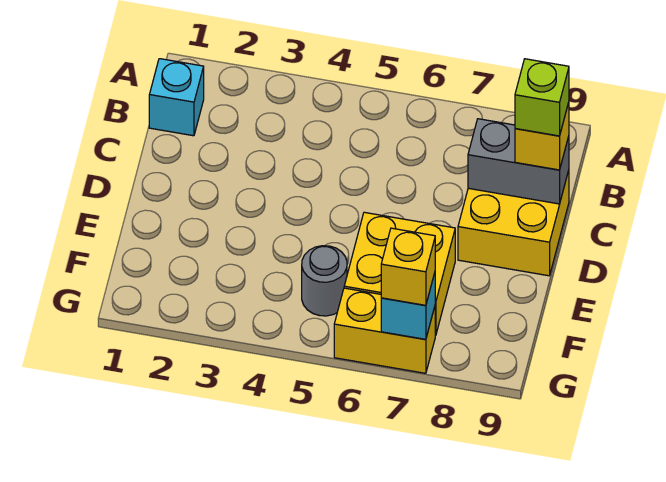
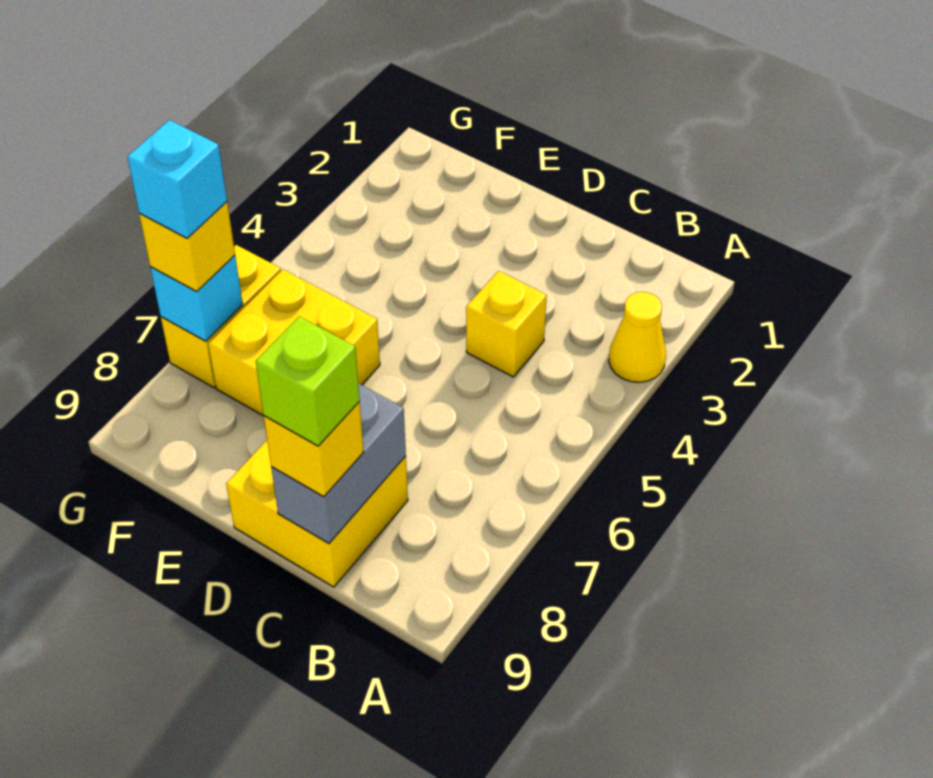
none -> yellow 1x1 cone [609,292,666,382]
cyan 1x1 brick [149,59,204,136] -> cyan 1x1 brick moved to [128,120,227,238]
none -> yellow 1x1 brick [466,271,547,377]
grey 1x1 round brick [302,246,347,316] -> none

